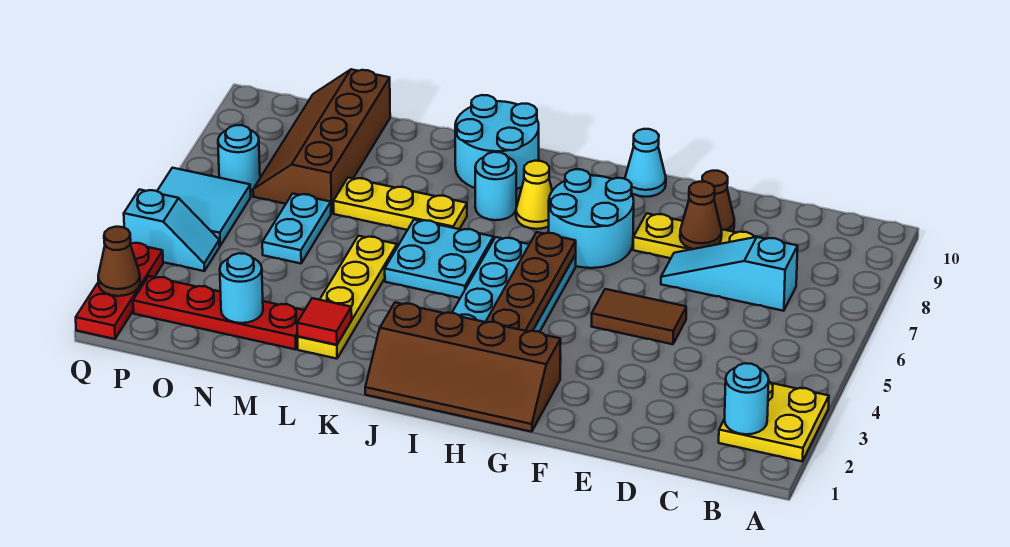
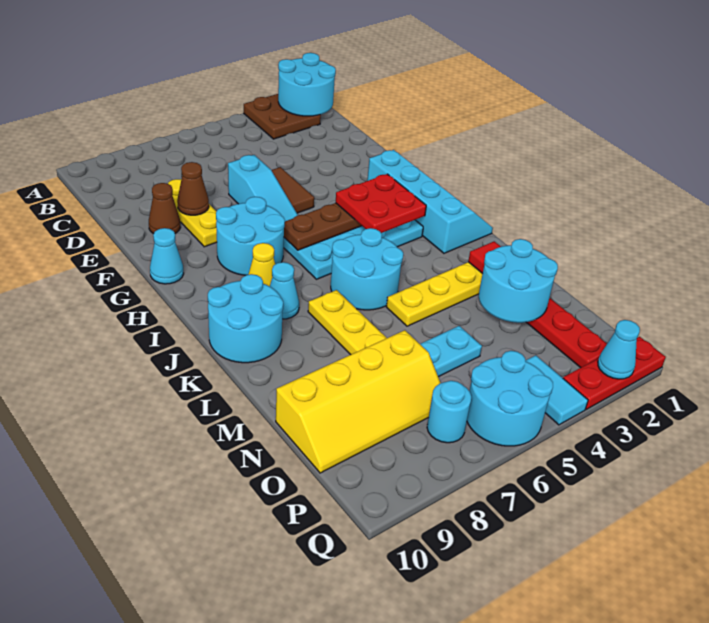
yellow 2x2 plate [719,382,829,461] -> brown 2x2 plate [244,94,321,139]
cyan 1x1 round brick [725,363,769,434] -> cyan 2x2 round brick [278,53,336,116]
cyan 1x3 slope [661,237,798,311] -> cyan 1x3 slope moved to [228,155,298,221]
brown 2x4 slope [365,303,561,432] -> cyan 2x4 slope [367,150,493,253]
none -> red 2x2 plate [336,174,426,233]
cyan 2x2 plate [385,220,493,298] -> cyan 2x2 round brick [331,228,403,310]
cyan 1x1 round brick [475,152,516,220] -> cyan 1x1 cone [270,262,299,319]
cyan 1x1 round brick [220,253,263,323] -> cyan 2x2 round brick [479,239,558,323]
brown 2x4 slope [253,69,390,214] -> yellow 2x4 slope [276,330,441,473]
cyan 1x2 slope [124,189,219,271] -> cyan 1x2 tile [525,355,588,425]
cyan 2x2 tile [157,168,251,246] -> cyan 2x2 round brick [467,351,553,446]
brown 1x1 cone [98,227,140,296] -> cyan 1x1 cone [598,320,640,379]

